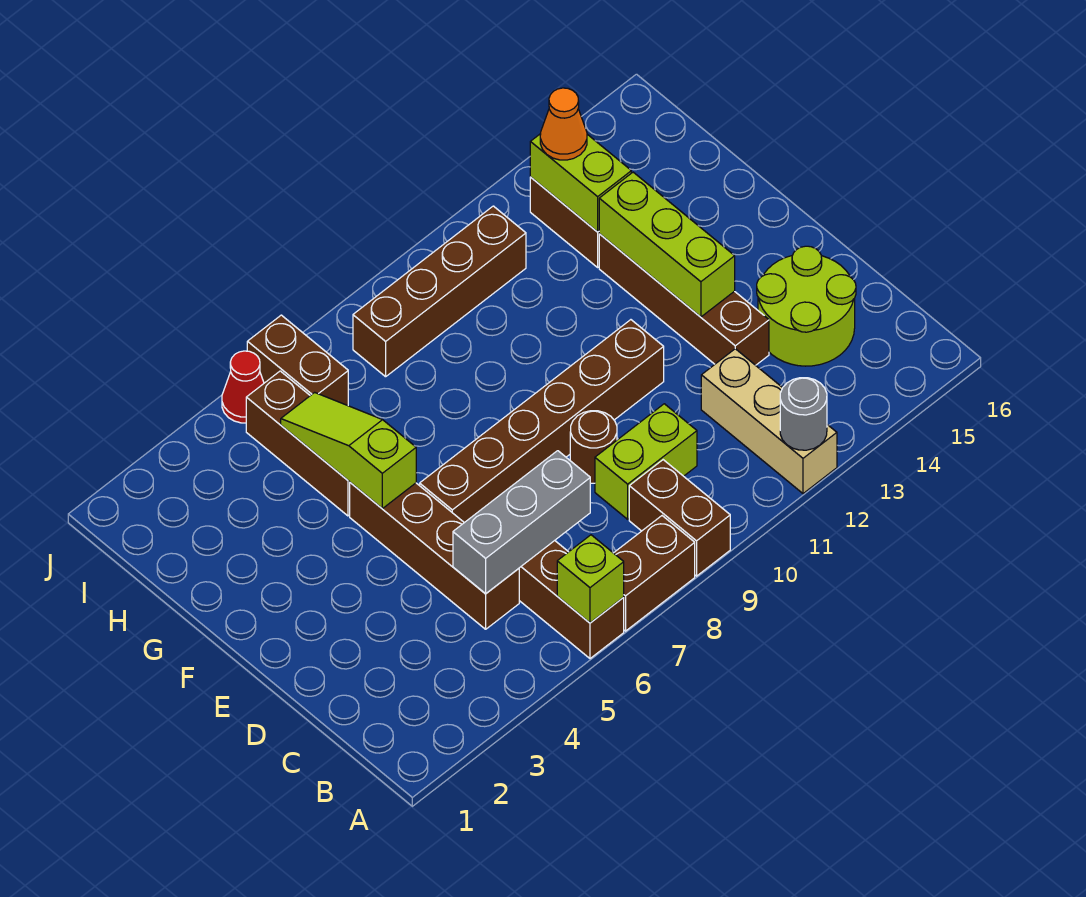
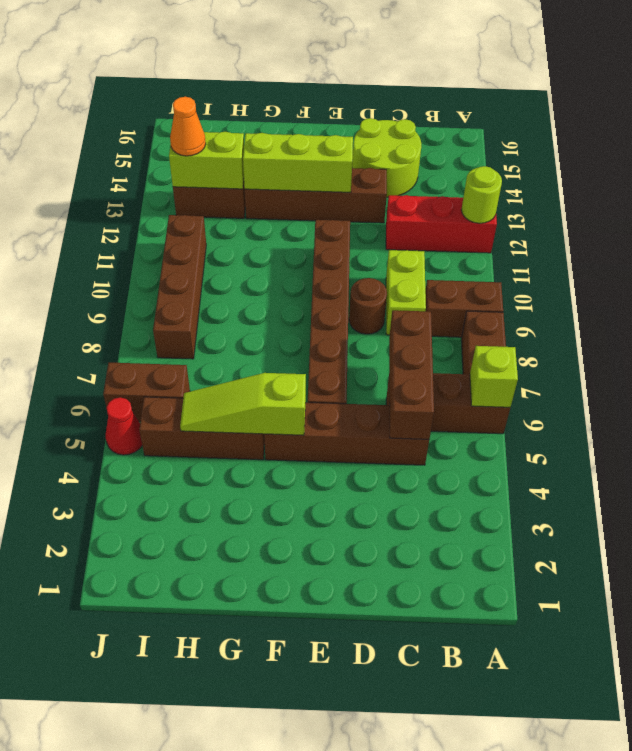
tan 1x3 brick [701,349,837,494] -> red 1x3 brick [386,195,497,253]
grey 1x1 round brick [780,378,827,450] -> lime 1x1 round brick [461,166,502,223]
grey 1x3 brick [453,451,590,594] -> brown 1x3 brick [389,310,434,439]

